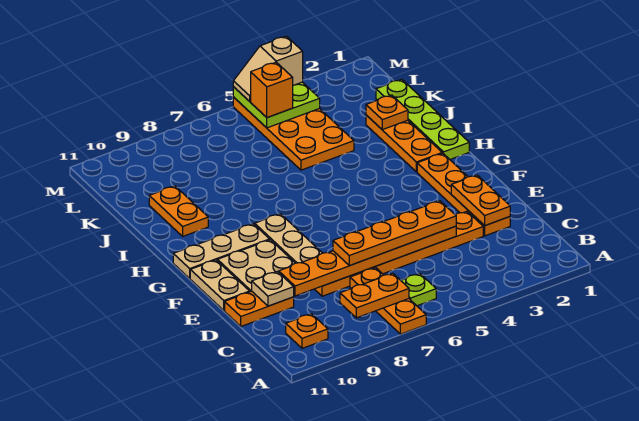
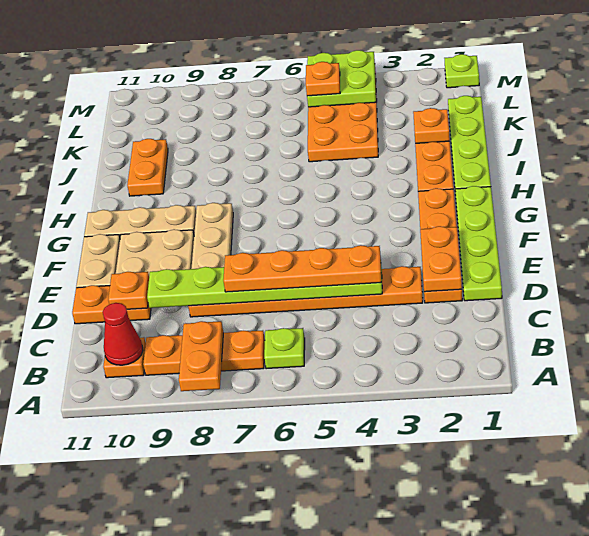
orange 1x3 plate [350,268,426,334] -> orange 1x3 plate turned to [143,330,265,375]
orange 1x2 plate [340,273,409,318] -> orange 1x2 plate turned to [179,321,223,391]
none -> red 1x1 cone [103,303,143,365]
none -> lime 1x4 plate [455,186,502,301]
orange 1x6 plate [279,226,456,296] -> lime 1x6 plate [147,267,382,308]
tan 1x1 plate [252,272,294,306] -> orange 1x1 plate [108,272,149,309]
orange 1x1 brick [251,62,293,118] -> orange 1x1 plate [306,62,340,96]
none -> lime 1x1 plate [444,54,479,88]
tan 1x2 slope [233,36,303,101] -> none

